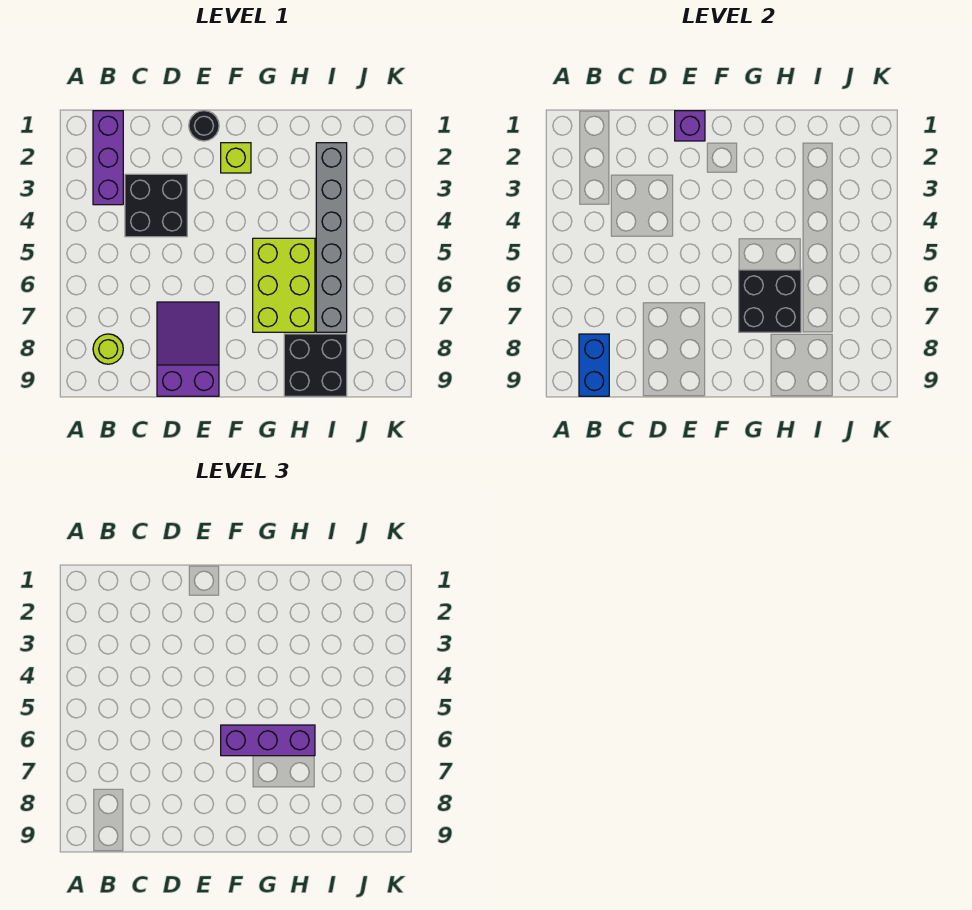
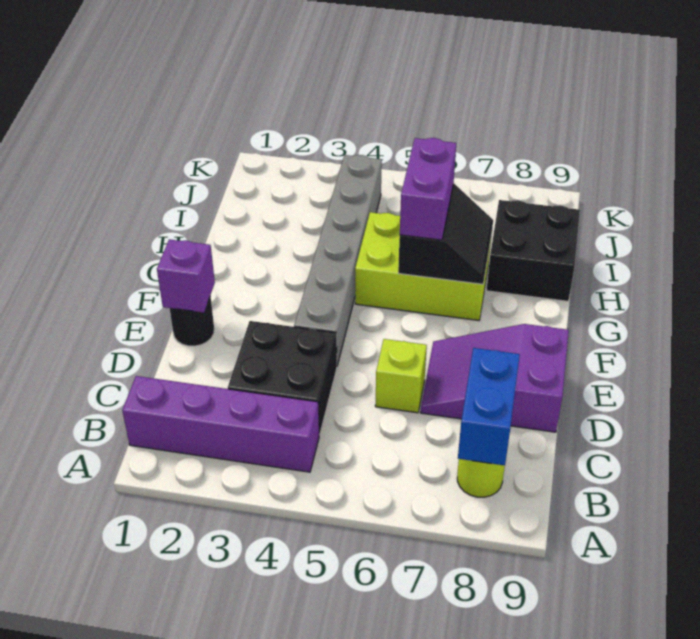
purple 1x3 brick [93,111,123,205] -> purple 1x4 brick [122,376,319,472]
blue 1x2 brick [579,334,609,396] -> blue 1x2 brick turned to [458,348,520,465]
lime 1x1 brick [221,143,251,173] -> lime 1x1 brick moved to [375,339,427,413]
purple 1x3 brick [221,725,315,756] -> purple 1x2 brick [400,138,456,240]
black 2x2 brick [739,270,801,332] -> black 2x2 slope [398,184,493,284]
grey 1x6 brick [316,143,347,332] -> grey 1x6 brick turned to [294,155,382,365]

